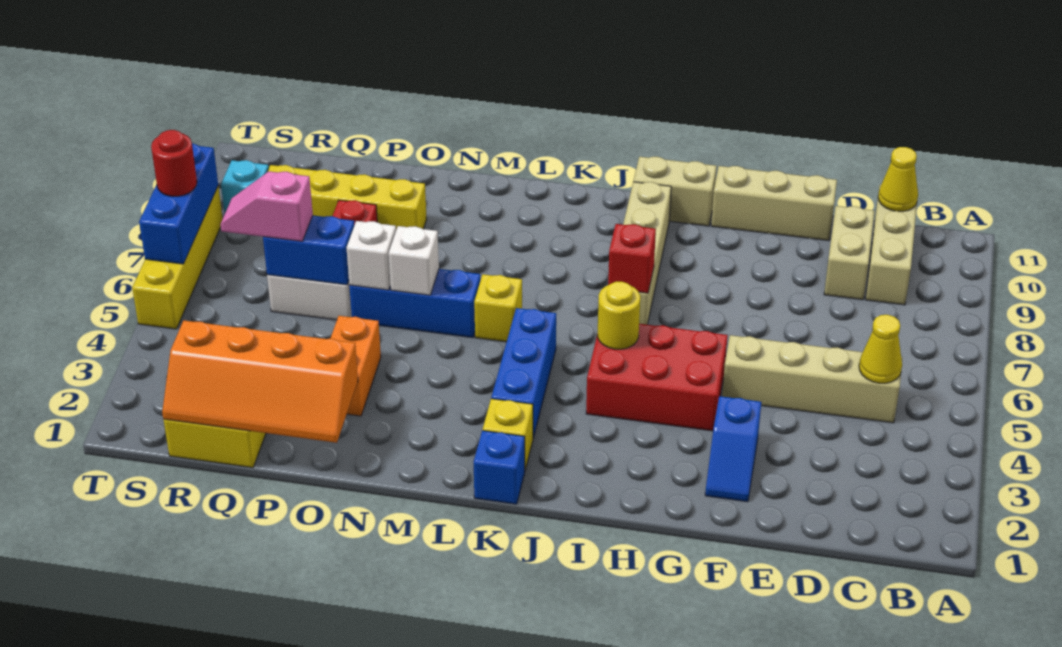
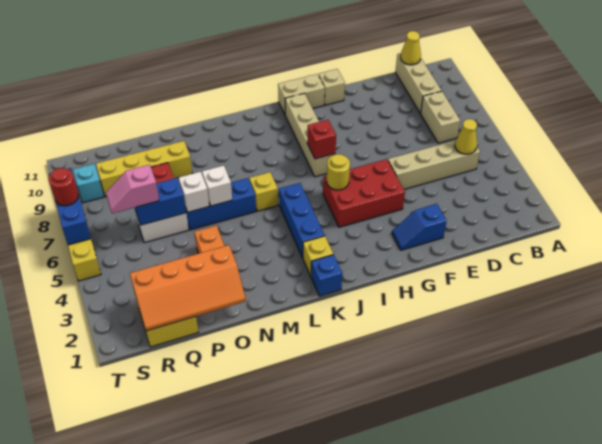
tan 1x2 brick [824,206,875,300] -> tan 1x2 brick moved to [421,91,460,143]
tan 1x3 brick [711,166,837,241] -> tan 1x1 brick [319,69,345,105]
blue 1x2 slope [705,396,761,502] -> blue 1x2 slope turned to [392,204,447,250]

